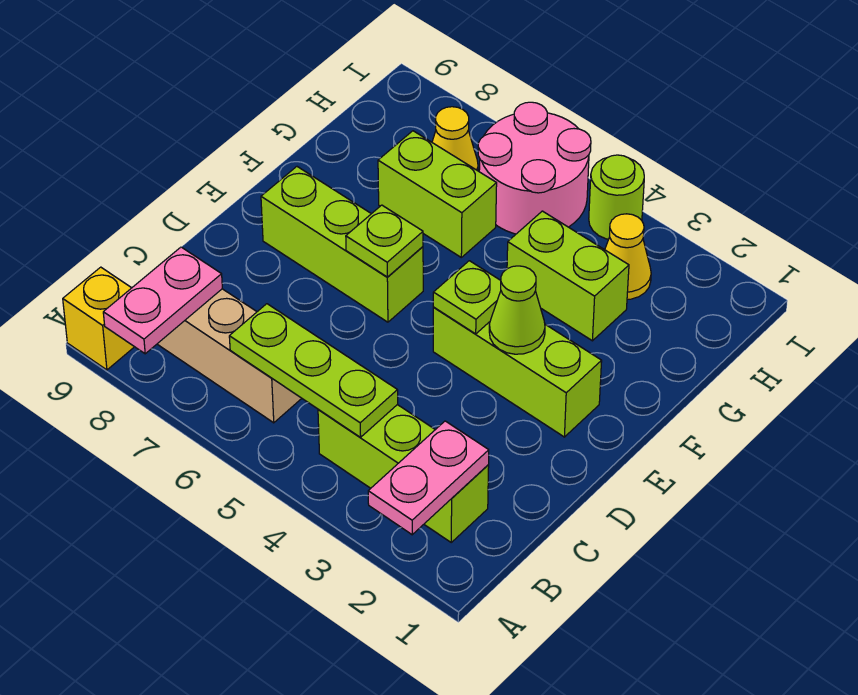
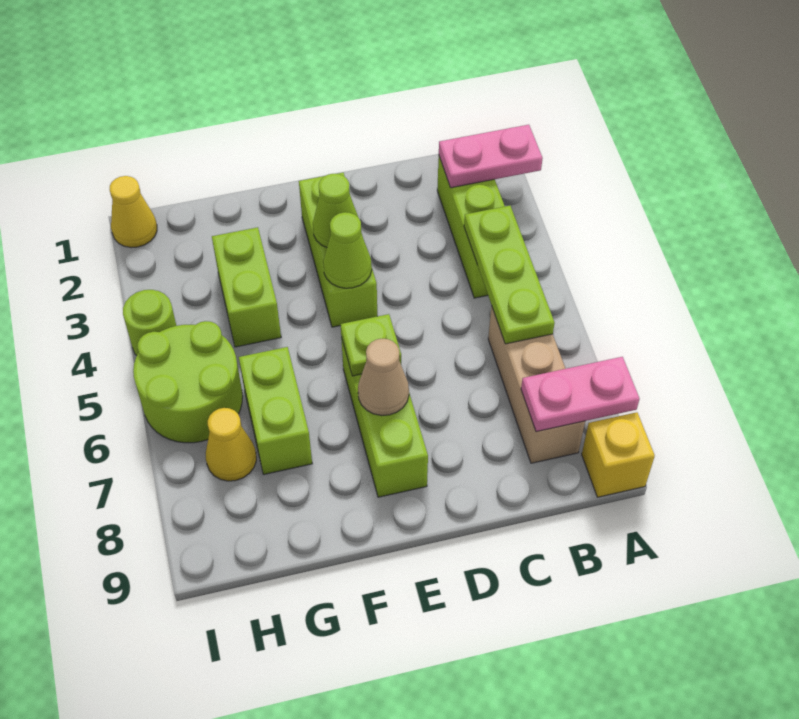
lime 1x1 plate [433,261,501,334] -> lime 1x1 cone [323,212,372,288]
none -> tan 1x1 cone [358,339,409,416]
yellow 1x1 cone [605,214,651,299] -> yellow 1x1 cone moved to [110,176,157,248]
pink 2x2 round brick [478,102,591,234] -> lime 2x2 round brick [133,321,243,443]

